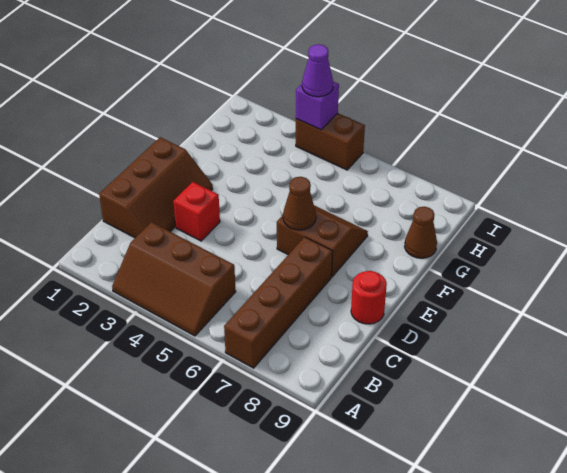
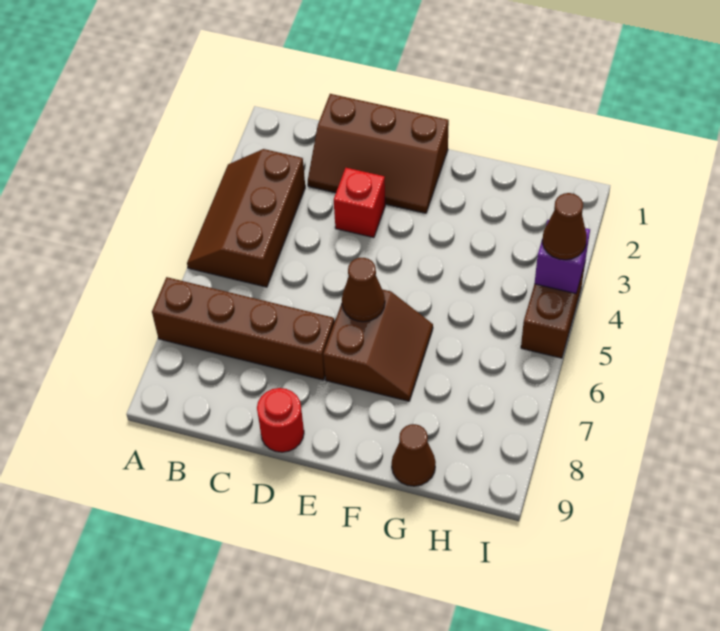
purple 1x1 cone [302,44,333,97] -> brown 1x1 cone [542,193,587,260]

